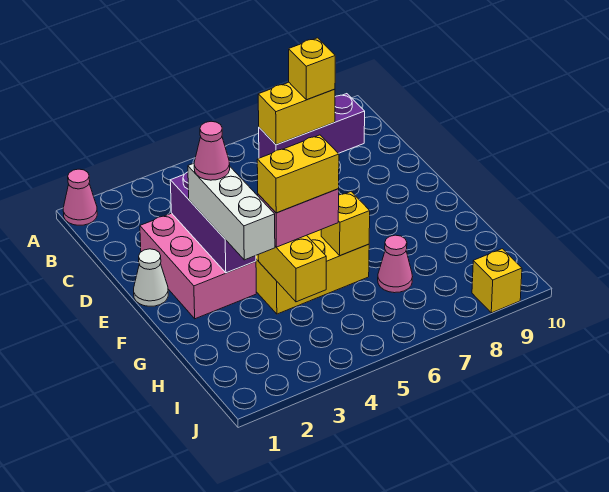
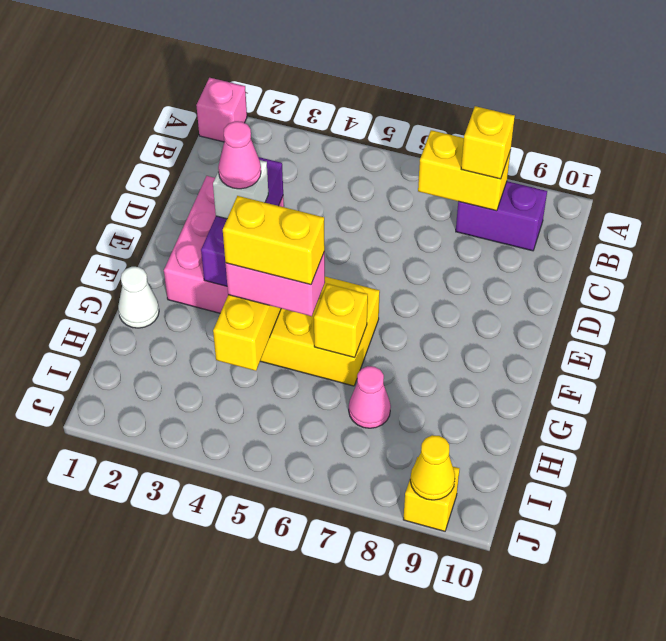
pink 1x1 cone [63,169,97,225] -> pink 1x1 brick [196,78,247,142]
purple 1x3 brick [259,94,365,158] -> purple 1x2 brick [456,181,547,251]
white 1x1 cone [134,249,168,306] -> white 1x1 cone moved to [118,267,159,328]
white 1x3 brick [188,163,275,260] -> white 1x1 brick [213,160,268,219]
none -> yellow 1x1 cone [410,435,455,500]

